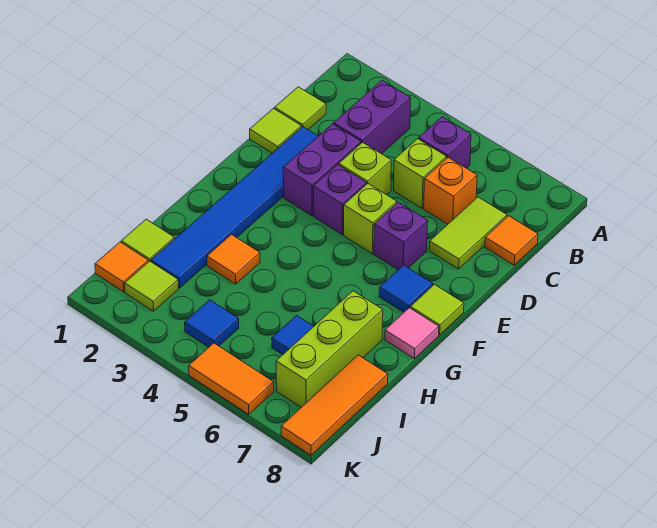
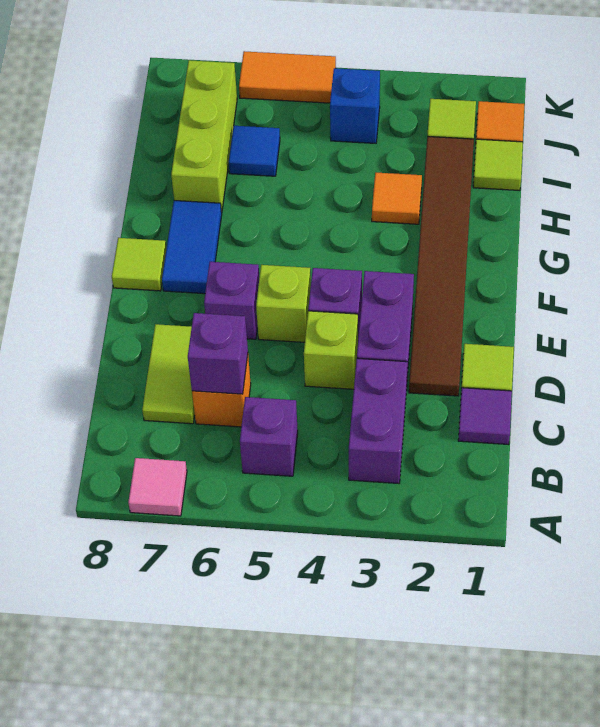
lime 1x1 tile [275,87,326,130] -> purple 1x1 tile [458,388,512,445]
lime 1x1 brick [394,139,447,208] -> none
none -> purple 1x1 brick [188,313,248,394]
orange 1x1 tile [485,216,538,265] -> none
blue 1x6 tile [151,127,318,288] -> brown 1x6 tile [409,136,474,396]
blue 1x1 tile [379,265,433,312] -> blue 1x2 tile [162,201,222,294]
pink 1x1 tile [385,308,439,358] -> pink 1x1 tile moved to [128,458,187,516]
orange 1x3 tile [281,355,388,455] -> none
blue 1x1 tile [185,300,239,347] -> blue 1x1 brick [330,68,380,143]

